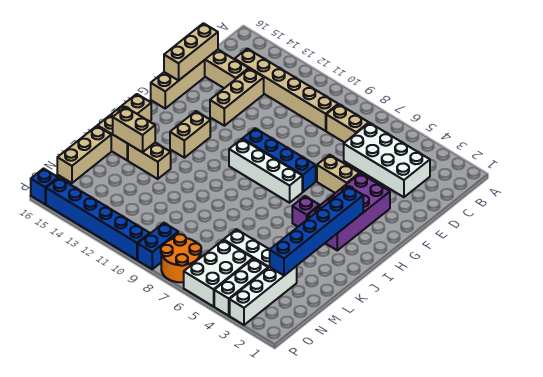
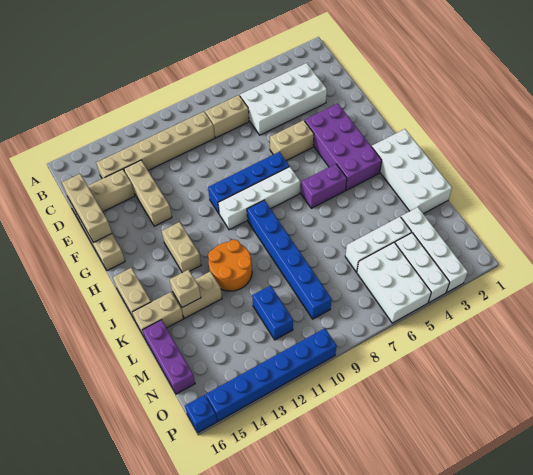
blue 1x6 brick [270,187,363,276] -> blue 1x6 brick moved to [247,200,332,319]
none -> white 2x4 brick [372,129,452,214]
purple 1x1 brick [292,196,319,227] -> purple 1x2 brick [301,164,347,208]
tan 1x2 brick [113,107,155,152] -> tan 1x1 brick [169,270,201,307]
tan 1x3 brick [57,126,111,183] -> purple 1x3 brick [142,320,195,394]
orange 2x2 round brick [161,234,201,282] -> orange 2x2 round brick moved to [208,240,252,291]
blue 1x2 brick [138,223,178,269] -> blue 1x2 brick moved to [252,285,293,340]

